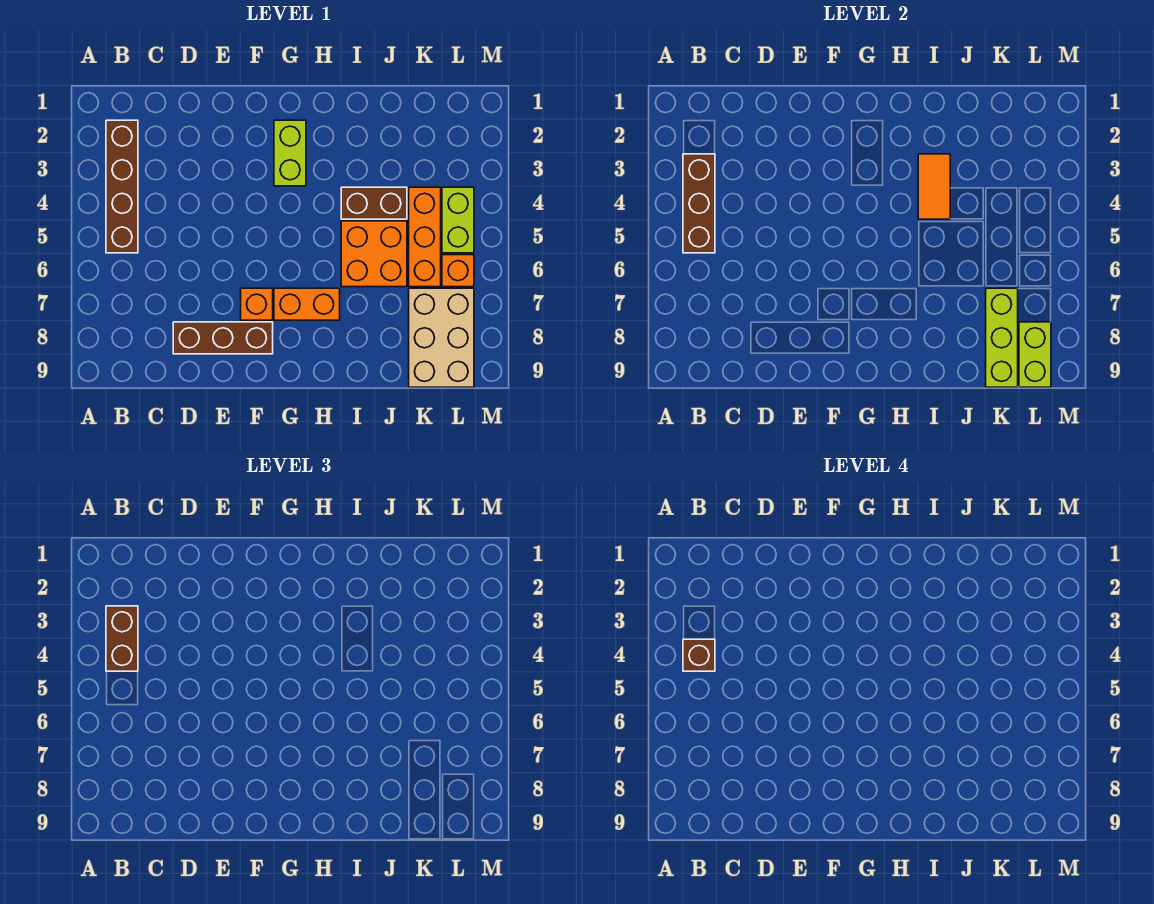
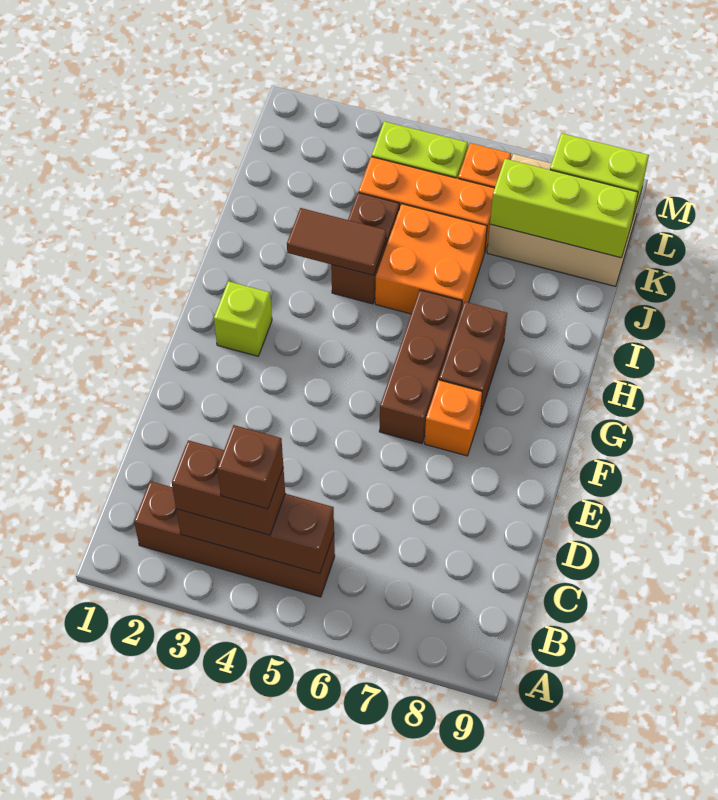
brown 1x3 brick [173,322,273,354] -> brown 1x3 brick moved to [379,290,462,443]
lime 1x2 brick [274,120,306,186] -> lime 1x1 brick [214,281,272,356]
orange 1x2 brick [274,288,340,320] -> brown 1x2 brick [439,302,507,415]
orange 1x2 tile [918,154,950,219] -> brown 1x2 tile [287,208,386,275]

